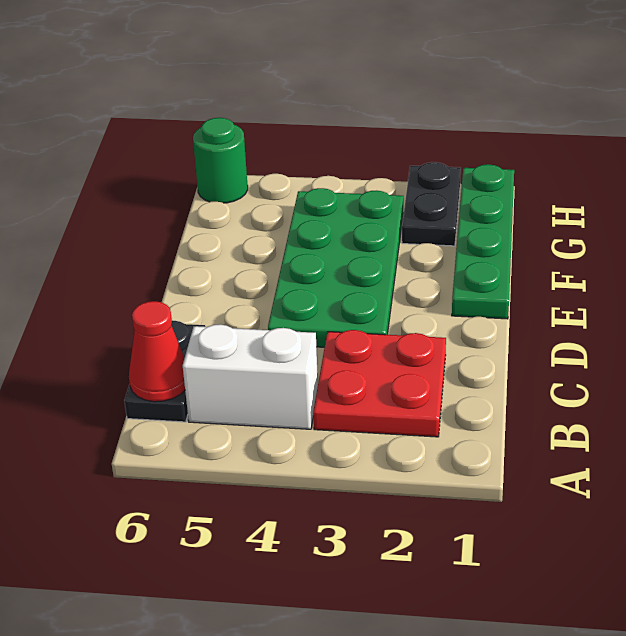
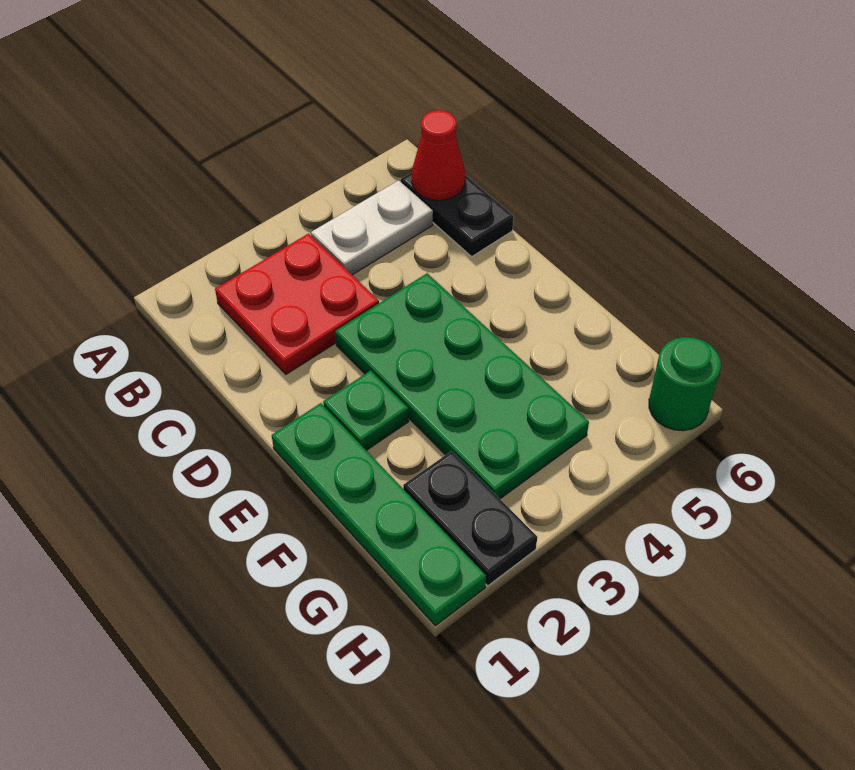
white 1x2 brick [183,324,318,429] -> white 1x2 plate [311,180,433,275]
none -> green 1x1 plate [323,370,409,450]

